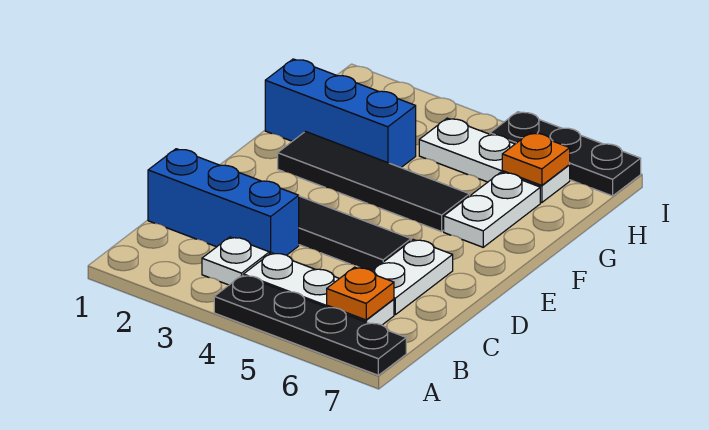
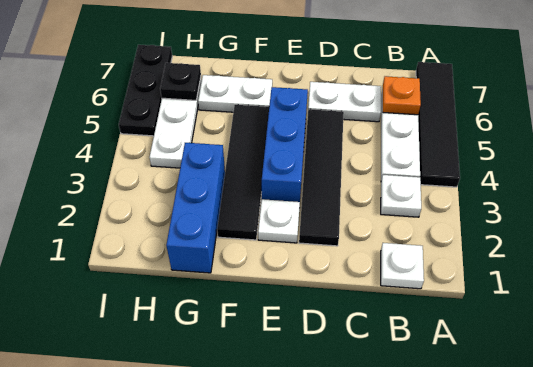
black 1x4 plate [214,275,406,375] -> black 1x4 tile [416,62,460,187]
none -> white 1x1 plate [381,243,424,289]
blue 1x3 brick [148,149,299,255] -> blue 1x3 brick moved to [262,87,308,202]
none -> white 1x1 plate [258,199,300,243]
orange 1x1 plate [502,133,570,185] -> black 1x1 plate [160,63,201,100]

